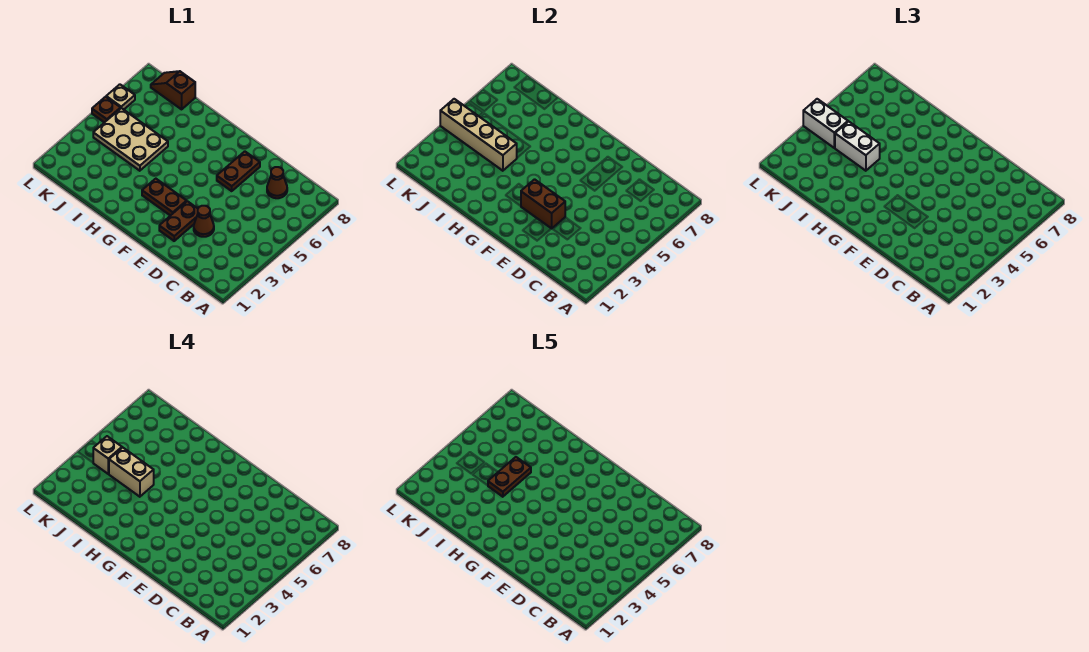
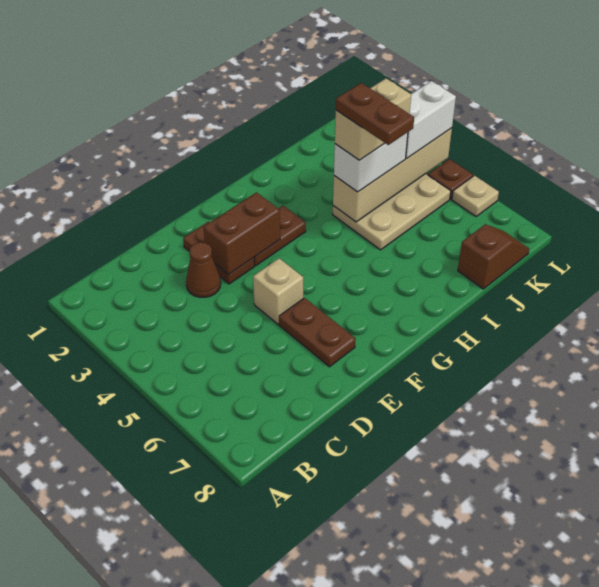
brown 1x1 cone [267,167,287,198] -> none
tan 1x1 brick [93,436,122,474] -> tan 1x1 brick moved to [253,258,303,324]

